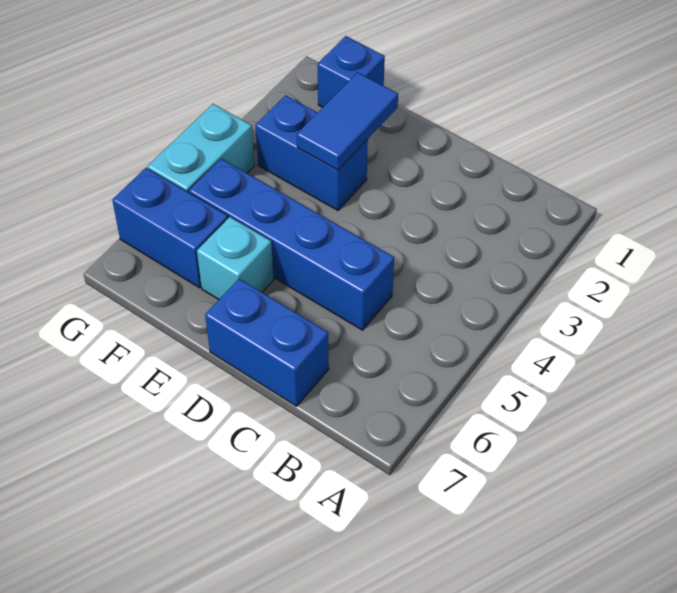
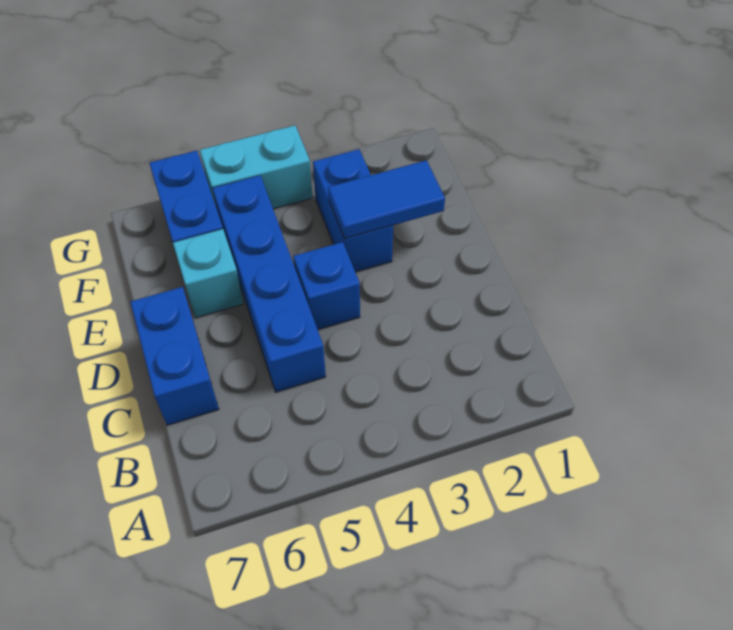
blue 1x1 brick [318,36,385,107] -> blue 1x1 brick moved to [293,242,360,330]

